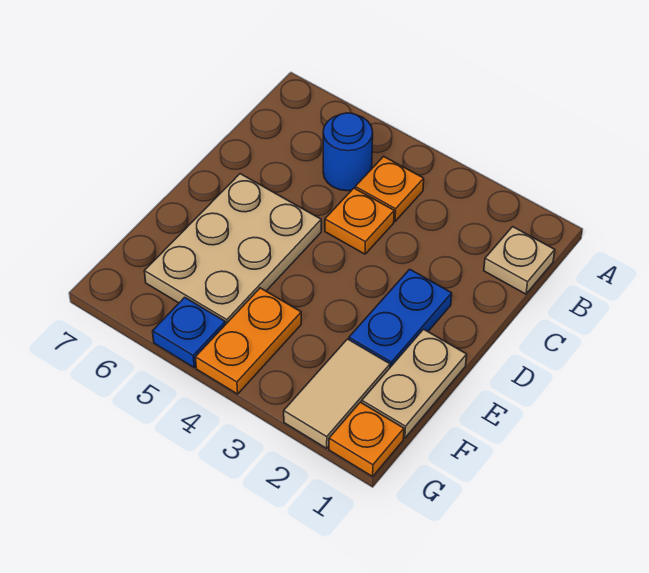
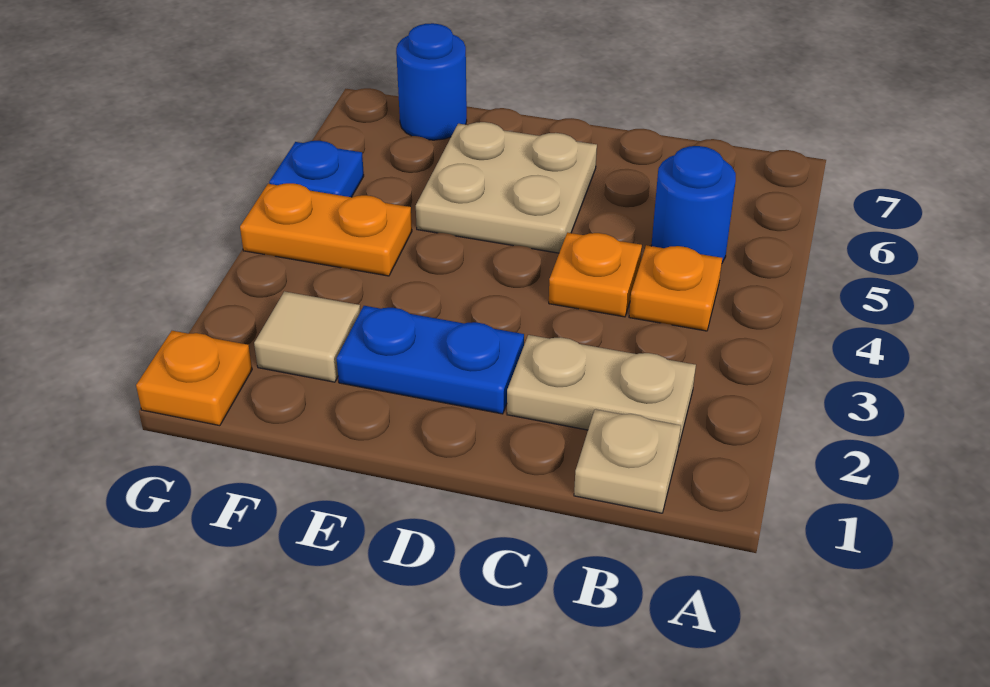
tan 2x3 plate [144,174,321,324] -> tan 2x2 plate [416,122,597,253]
tan 1x2 plate [362,329,467,438] -> tan 1x2 plate moved to [507,335,696,447]
tan 1x2 tile [284,339,390,448] -> tan 1x1 tile [254,291,360,382]
none -> blue 1x1 round brick [396,23,467,140]

